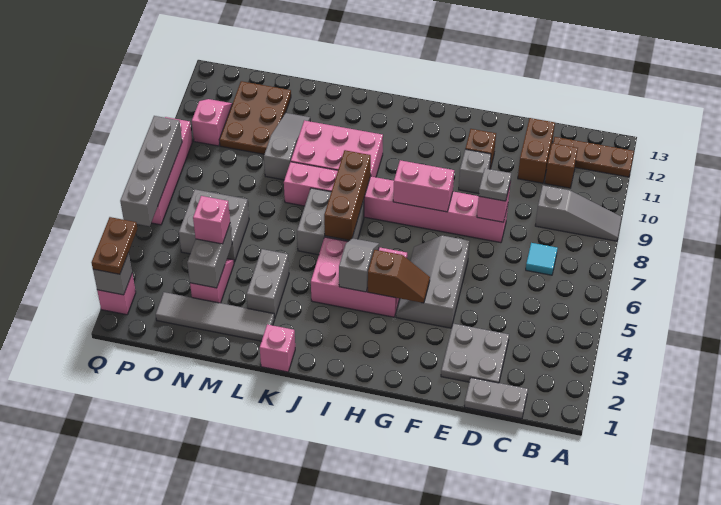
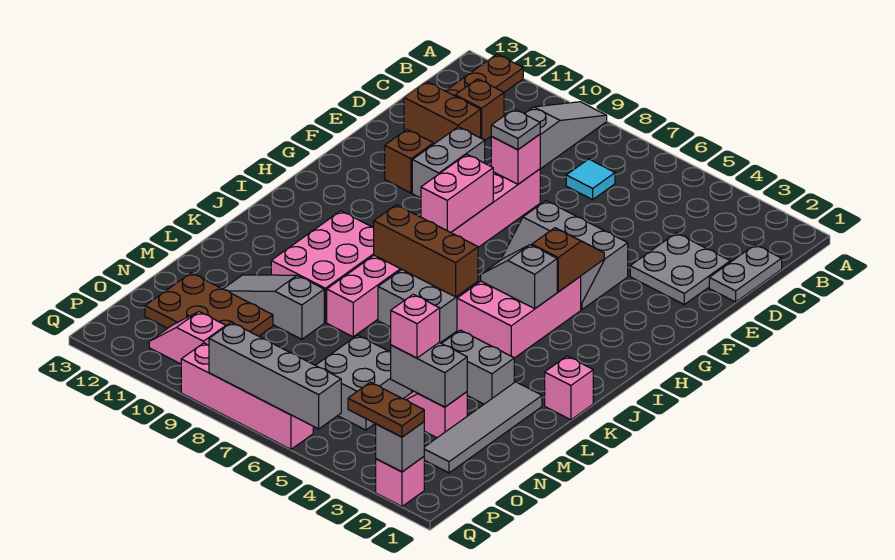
grey 1x1 brick [459,149,491,194] -> grey 1x2 brick [412,127,485,198]

